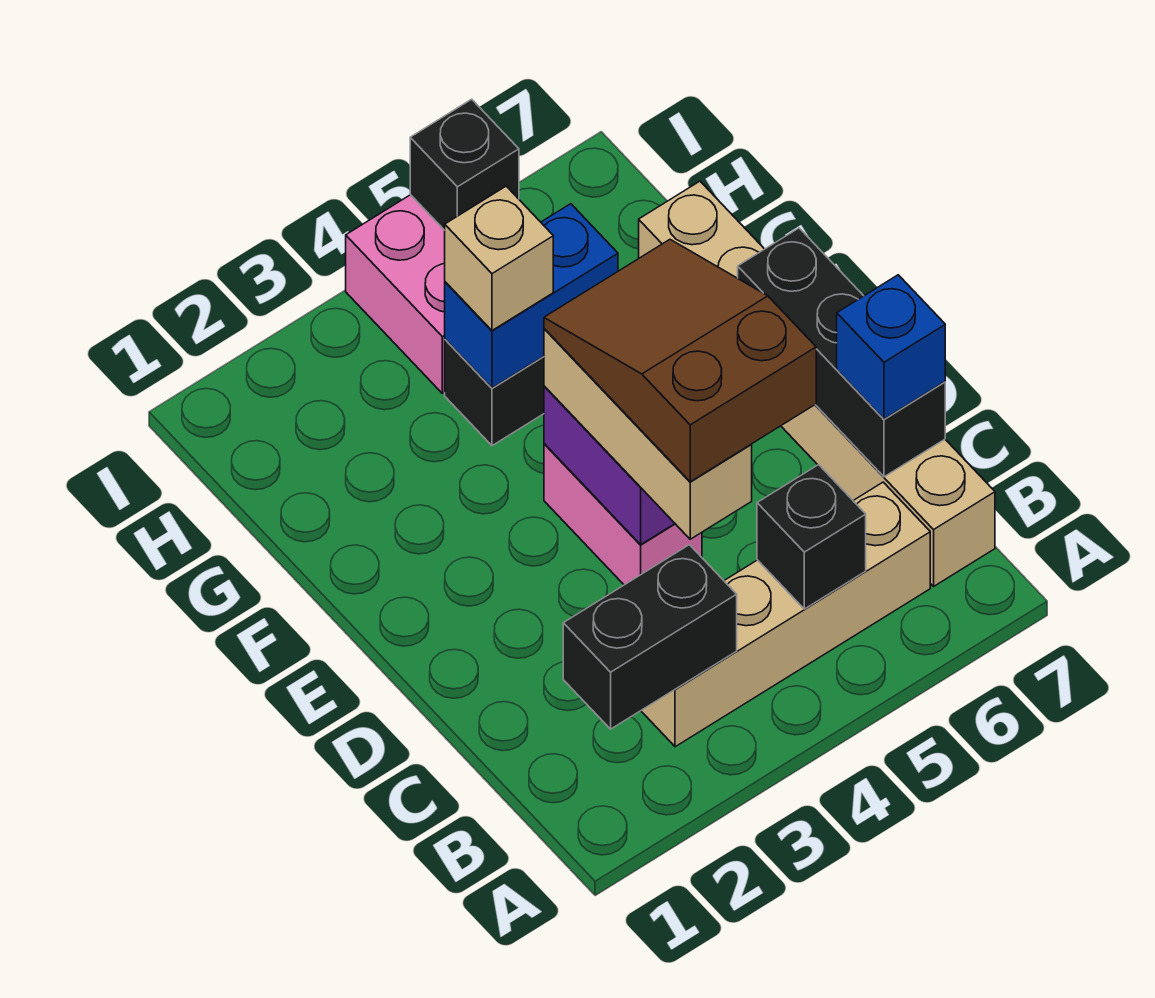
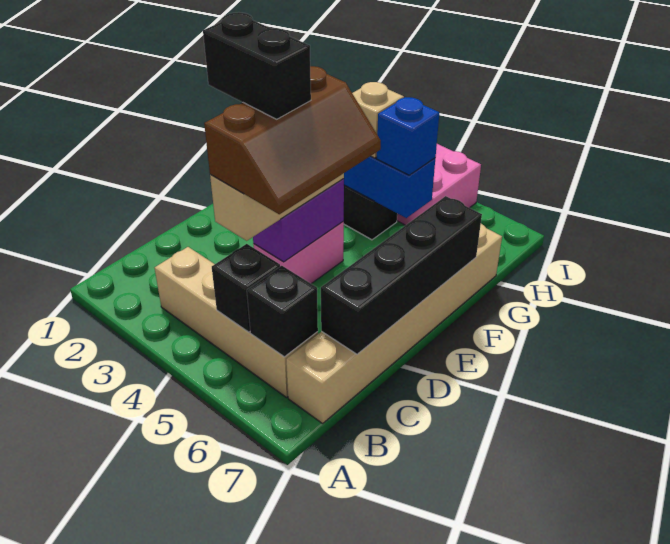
black 1x2 brick [563,545,737,729] -> black 1x2 brick moved to [203,12,311,119]
brown 2x3 slope [544,240,816,482] -> brown 2x3 slope turned to [204,66,381,214]
black 1x3 brick [738,228,945,477] -> black 1x4 brick [321,196,482,354]
blue 1x1 brick [837,275,945,419] -> blue 1x1 brick moved to [376,97,439,175]
black 1x1 brick [410,99,519,230] -> black 1x1 brick moved to [247,266,318,357]

